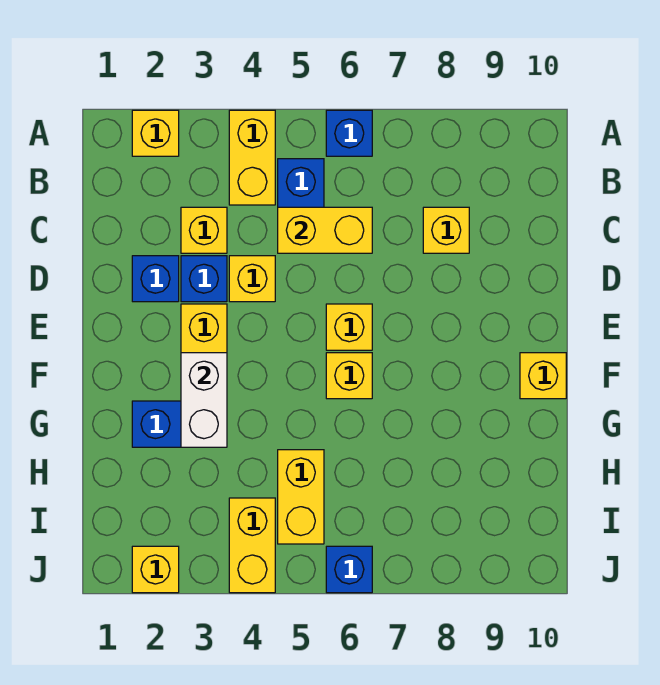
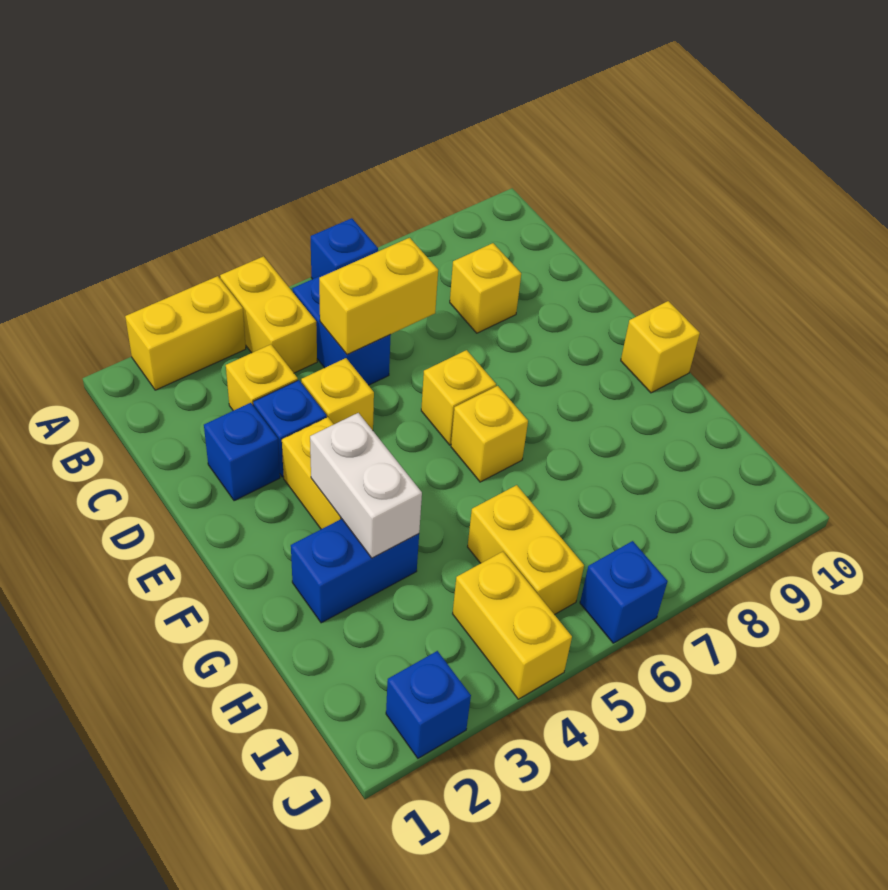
yellow 1x1 brick [132,110,179,156] -> yellow 1x2 brick [125,276,246,390]
yellow 1x1 brick [132,546,179,593] -> blue 1x1 brick [386,651,471,758]

